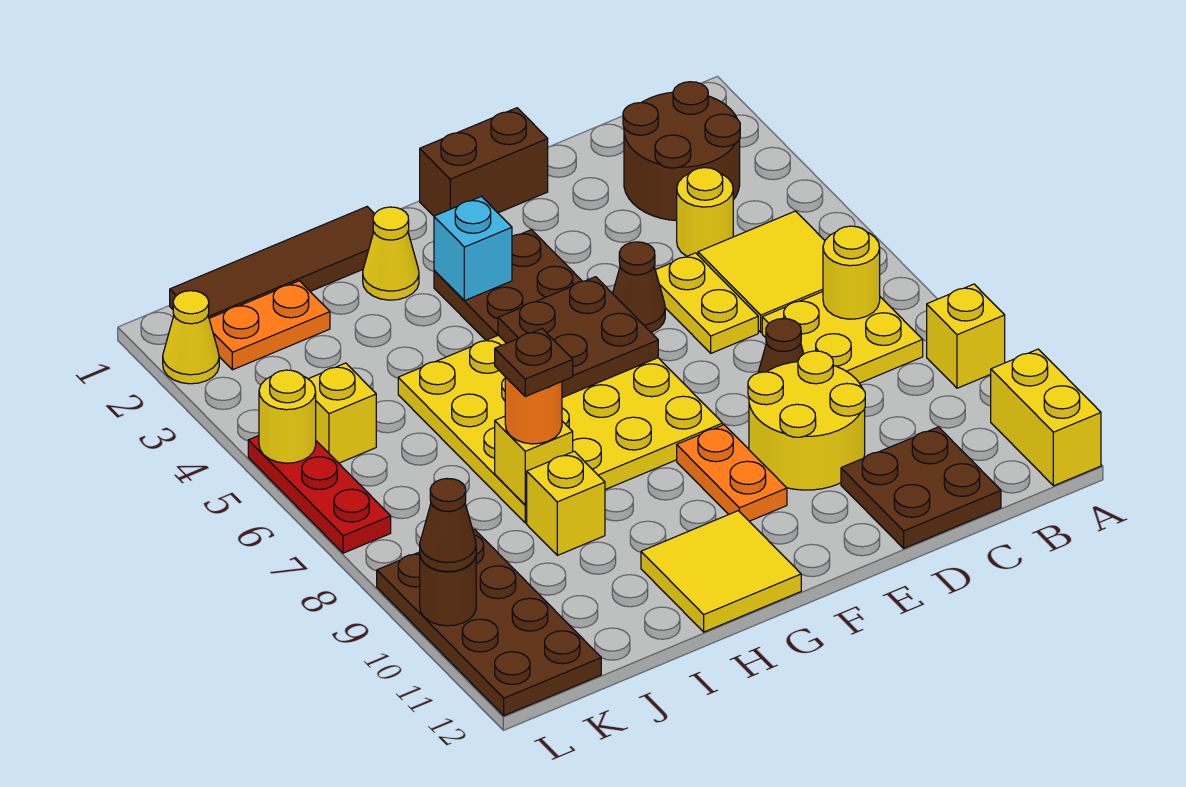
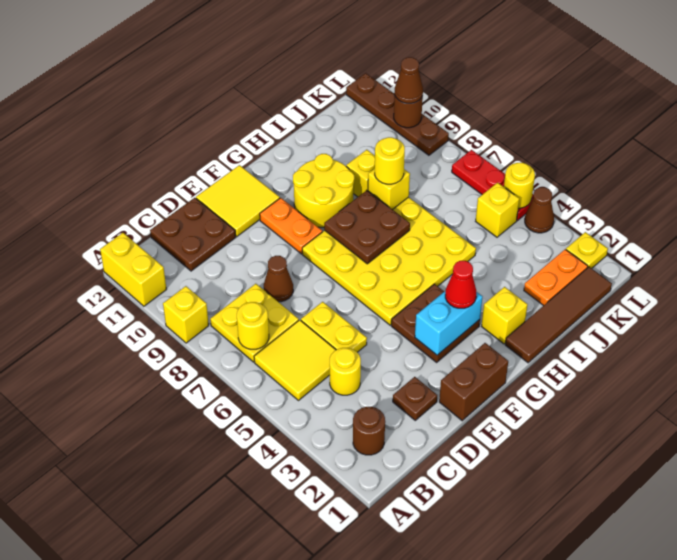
brown 2x2 round brick [623,82,740,221] -> brown 1x1 round brick [353,407,385,455]
yellow 2x2 round brick [748,351,865,490] -> yellow 2x2 round brick moved to [293,154,354,227]
brown 1x1 cone [613,242,665,332] -> brown 1x1 cone moved to [525,187,554,233]
brown 2x2 plate [498,277,658,398] -> brown 2x2 plate moved to [324,190,410,264]
cyan 1x1 brick [434,196,512,301] -> cyan 1x2 brick [415,291,482,355]
none -> red 1x1 cone [445,261,476,308]
yellow 2x2 tile [641,511,801,632] -> yellow 2x2 tile moved to [196,165,280,237]
yellow 1x1 cone [363,207,419,300] -> yellow 1x1 brick [481,287,528,344]
orange 1x1 round brick [505,377,562,444] -> yellow 1x1 round brick [375,137,405,184]
brown 1x1 plate [495,329,573,397] -> brown 1x1 plate moved to [393,377,437,420]
brown 2x4 plate [377,529,601,716] -> brown 1x4 plate [346,73,449,155]
yellow 1x1 cone [163,291,219,384] -> yellow 1x1 plate [566,232,608,268]

